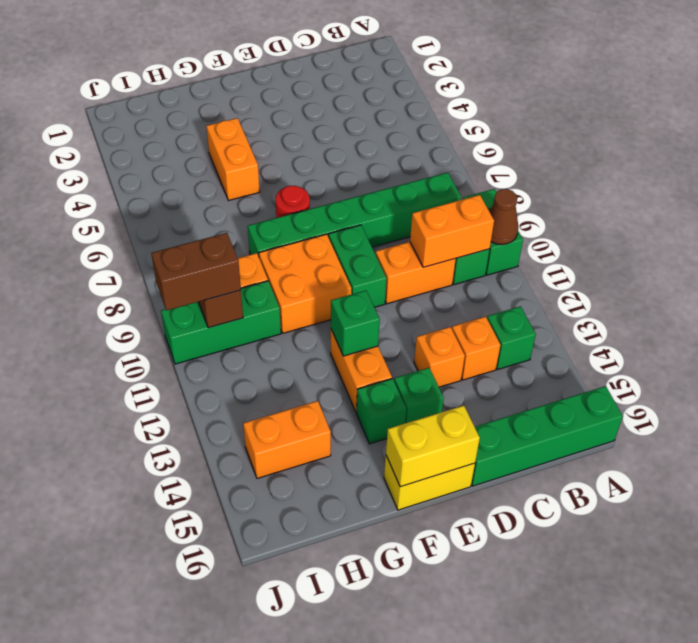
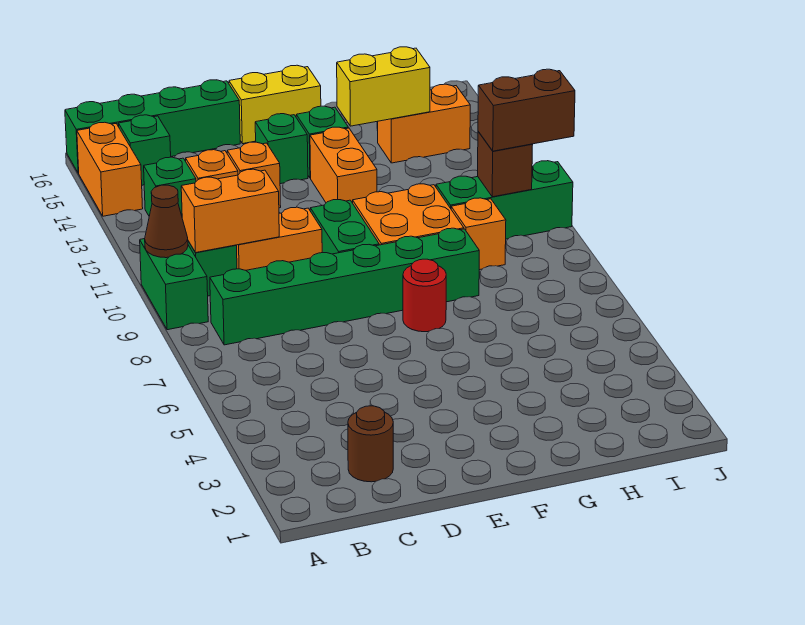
none -> brown 1x1 round brick [348,406,393,482]
yellow 1x2 brick [386,406,480,487] -> yellow 1x2 brick moved to [337,47,430,126]
green 1x1 brick [331,291,380,356] -> green 1x1 brick moved to [118,115,171,185]
orange 1x2 brick [206,118,260,201] -> orange 1x2 brick moved to [77,122,143,216]

